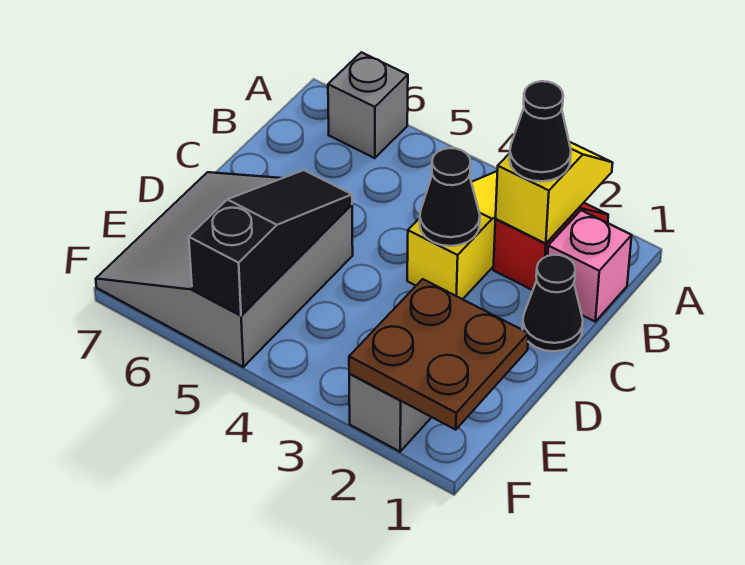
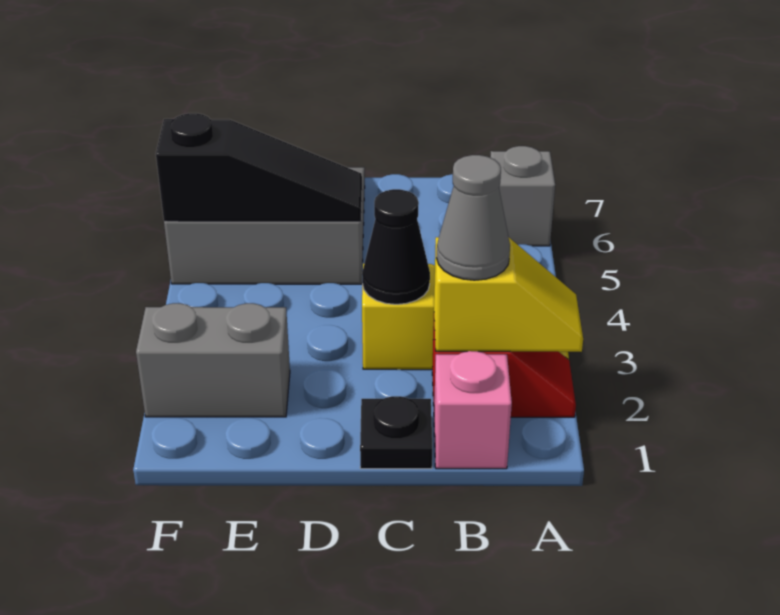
black 1x1 cone [510,81,571,181] -> grey 1x1 cone [437,155,510,280]
black 1x1 cone [522,255,583,351] -> black 1x1 plate [360,396,432,469]
brown 2x2 plate [349,279,529,430] -> none

